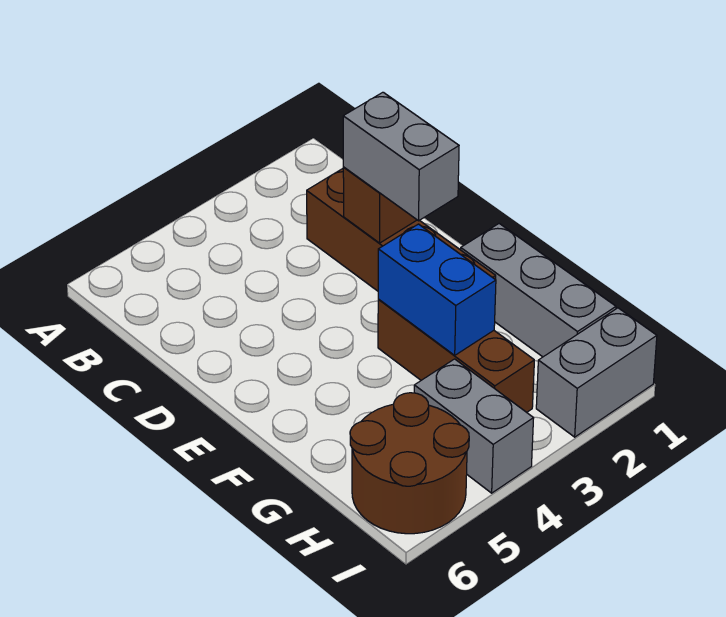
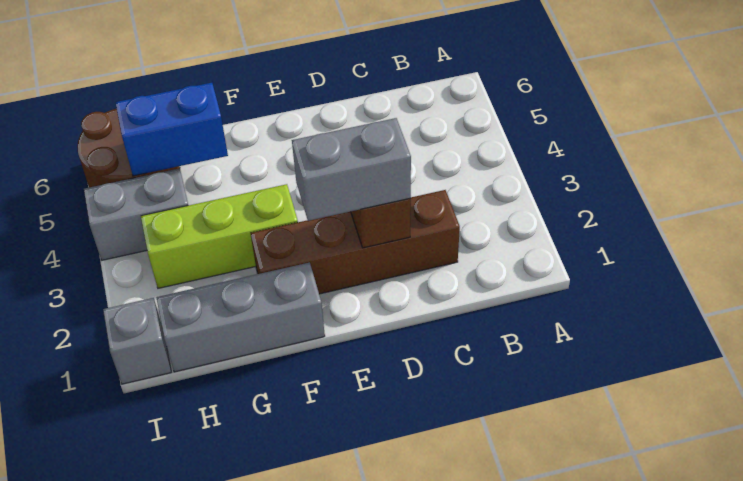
brown 1x3 brick [378,299,534,412] -> lime 1x3 brick [141,184,298,288]
blue 1x2 brick [378,224,496,356] -> blue 1x2 brick moved to [115,83,228,176]
grey 1x2 brick [536,308,657,437] -> grey 1x1 brick [103,298,171,384]

